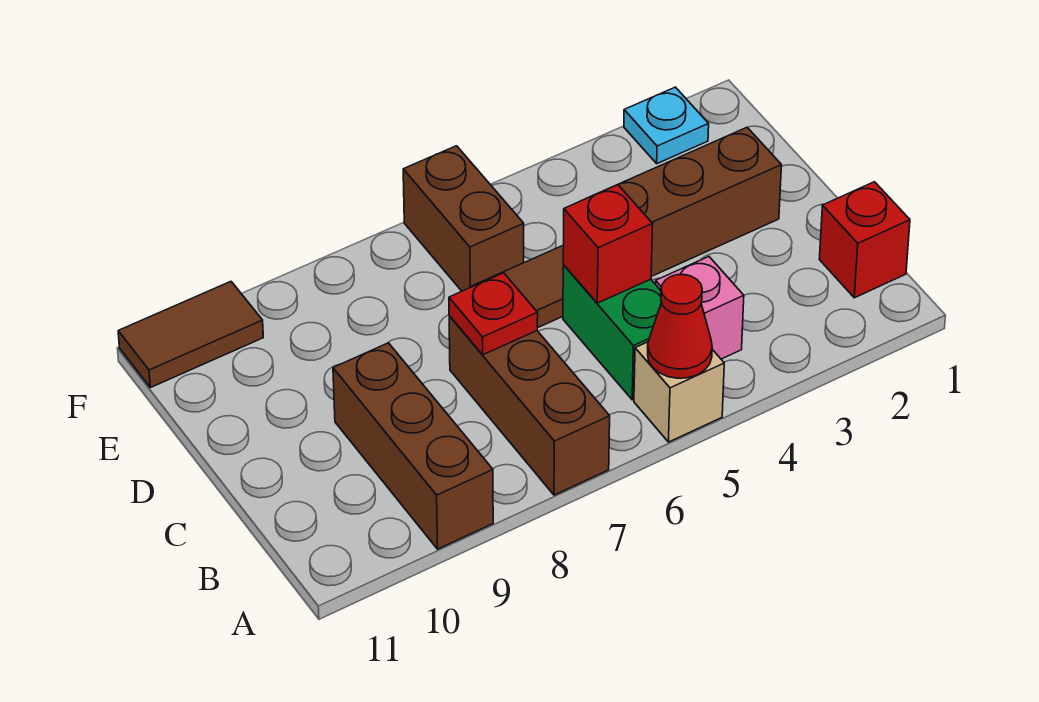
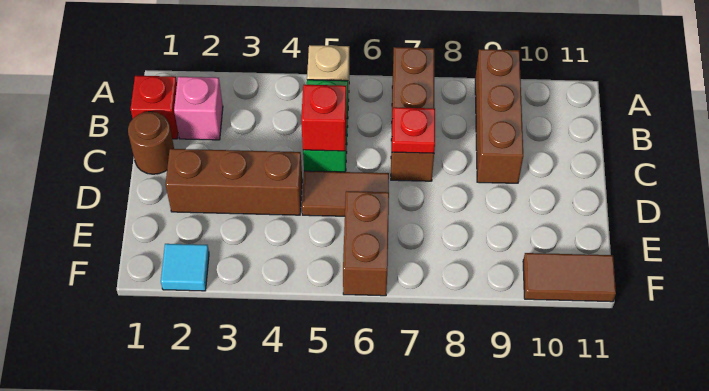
red 1x1 cone [648,275,712,378] -> none
pink 1x1 brick [656,257,744,359] -> pink 1x1 brick moved to [174,77,223,140]
none -> brown 1x1 round brick [128,112,174,174]
cyan 1x1 plate [624,87,709,164] -> cyan 1x1 tile [161,244,209,291]

